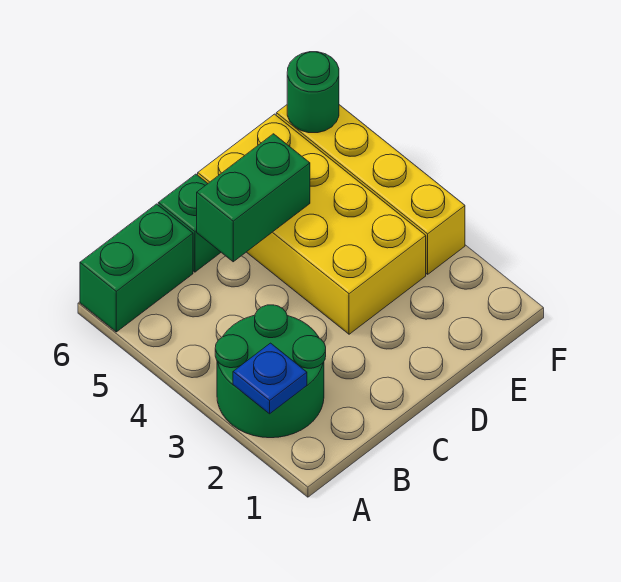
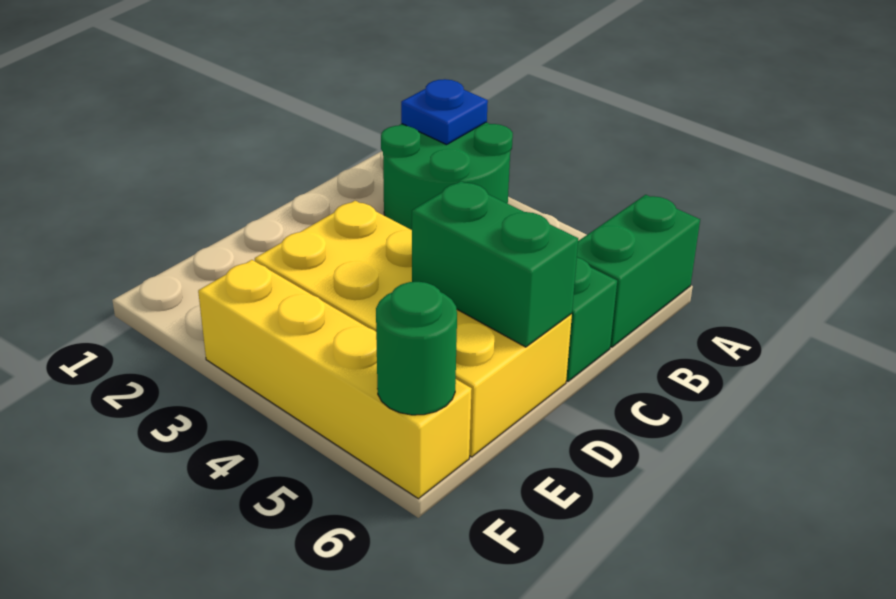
green 1x2 brick [197,134,310,262] -> green 1x2 brick turned to [412,181,578,347]

